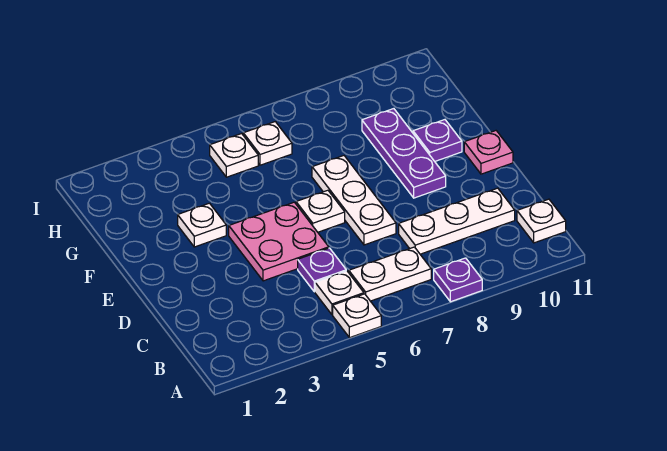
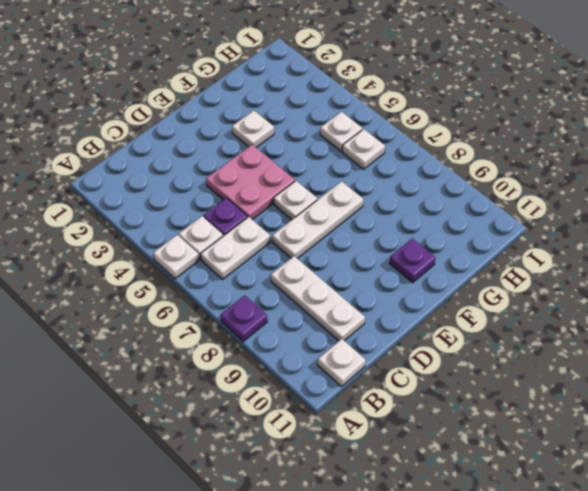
white 1x2 plate [349,247,431,301] -> white 1x2 plate turned to [201,217,270,279]
purple 1x3 plate [362,109,446,198] -> none
pink 1x1 plate [464,131,513,174] -> none

